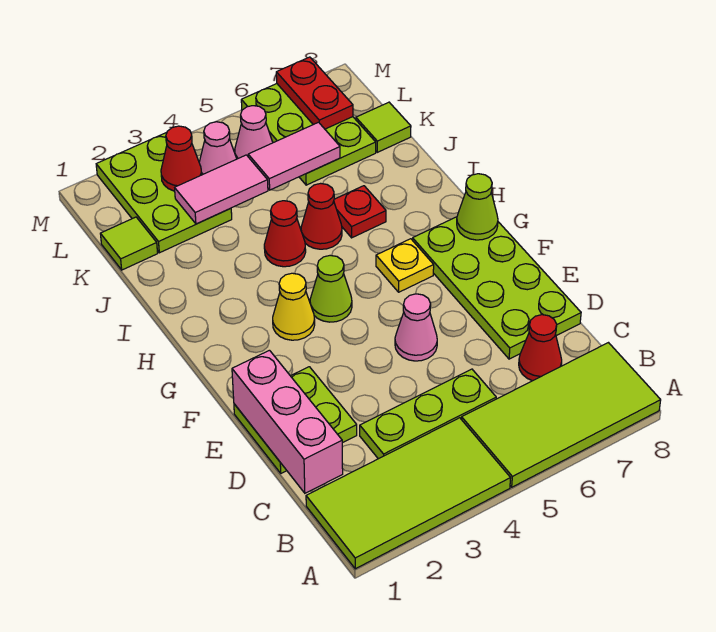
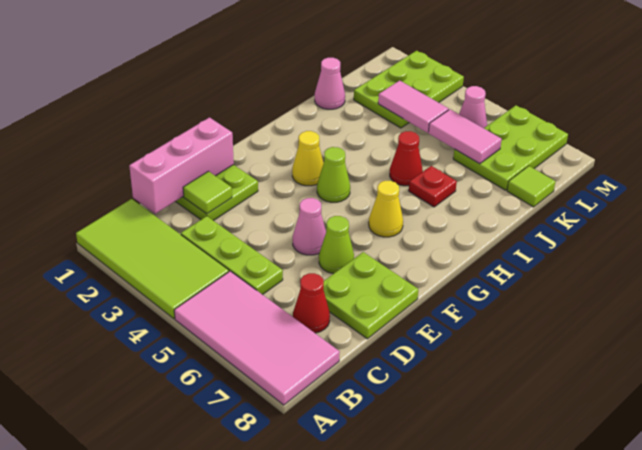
lime 2x4 tile [462,343,661,487] -> pink 2x4 tile [174,271,340,405]
lime 2x4 plate [413,217,581,359] -> lime 2x2 plate [324,252,418,339]
yellow 1x1 plate [376,239,434,292] -> yellow 1x1 cone [369,181,403,237]
lime 1x1 cone [457,174,498,240] -> lime 1x1 cone moved to [319,216,354,274]
red 1x1 cone [264,201,306,267] -> none
lime 1x1 tile [100,217,158,270] -> lime 1x1 tile moved to [183,171,232,214]
red 1x1 cone [161,126,202,191] -> none
pink 1x1 cone [199,122,237,174] -> pink 1x1 cone moved to [315,58,345,109]
red 1x2 plate [276,57,353,129] -> none

